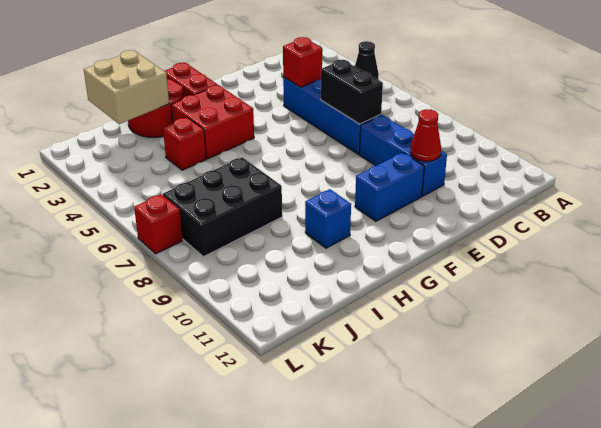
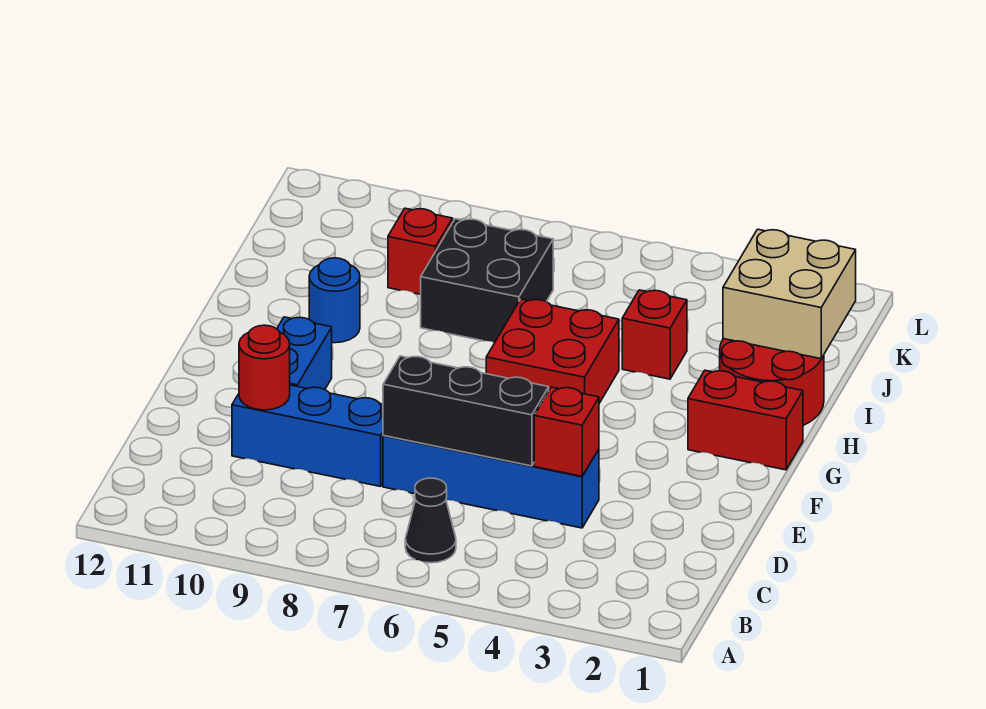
black 1x1 cone [355,41,379,80] -> black 1x1 cone moved to [405,478,456,563]
black 1x2 brick [321,60,383,124] -> black 1x3 brick [383,356,549,466]
red 1x1 cone [410,109,441,161] -> red 1x1 round brick [239,325,290,410]
red 2x2 brick [171,85,254,159] -> red 2x2 brick moved to [486,299,619,403]
blue 1x1 brick [305,189,351,248] -> blue 1x1 round brick [309,258,360,343]
black 2x3 brick [163,157,282,257] -> black 2x2 brick [421,219,553,342]
red 1x1 brick [134,194,183,254] -> red 1x1 brick moved to [388,208,453,294]

